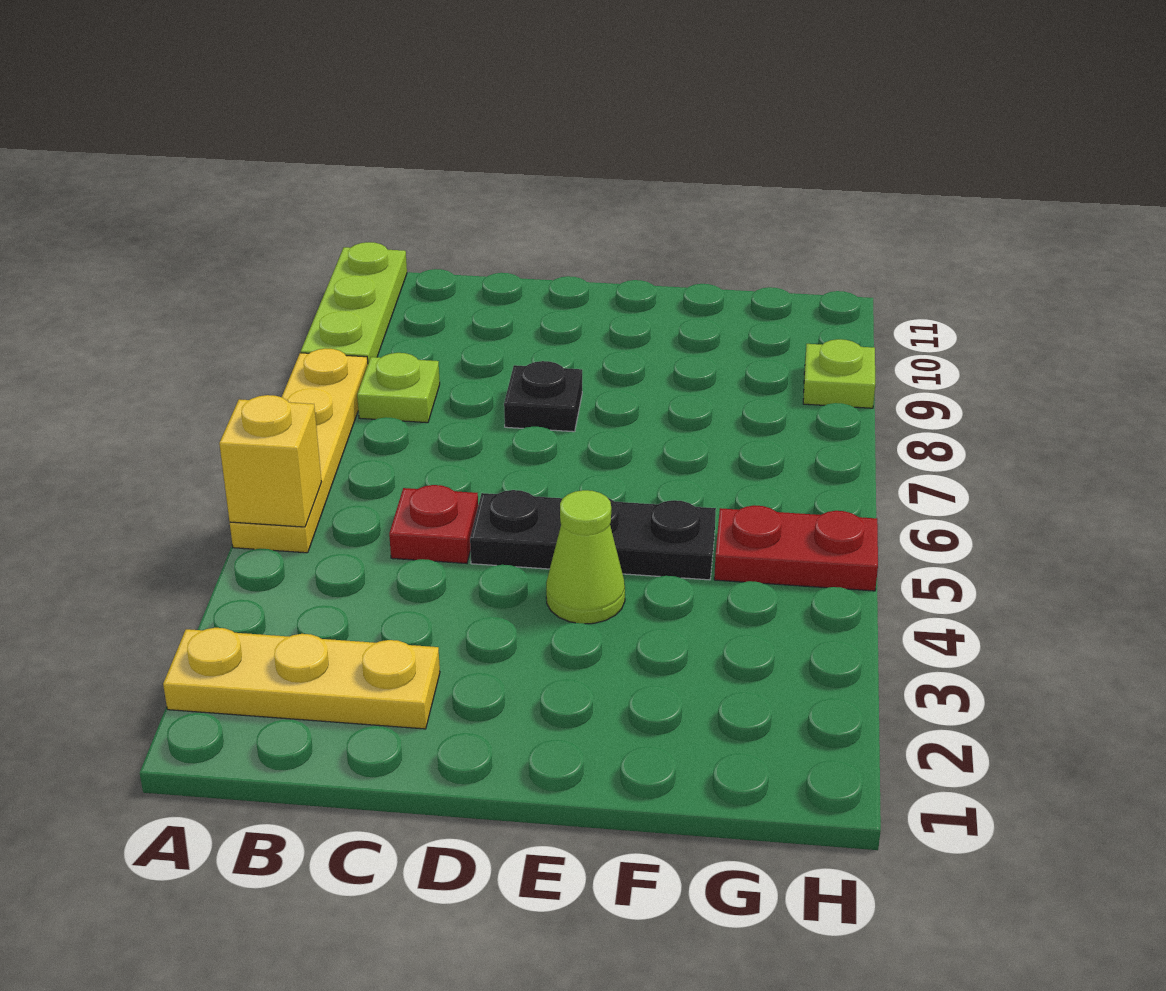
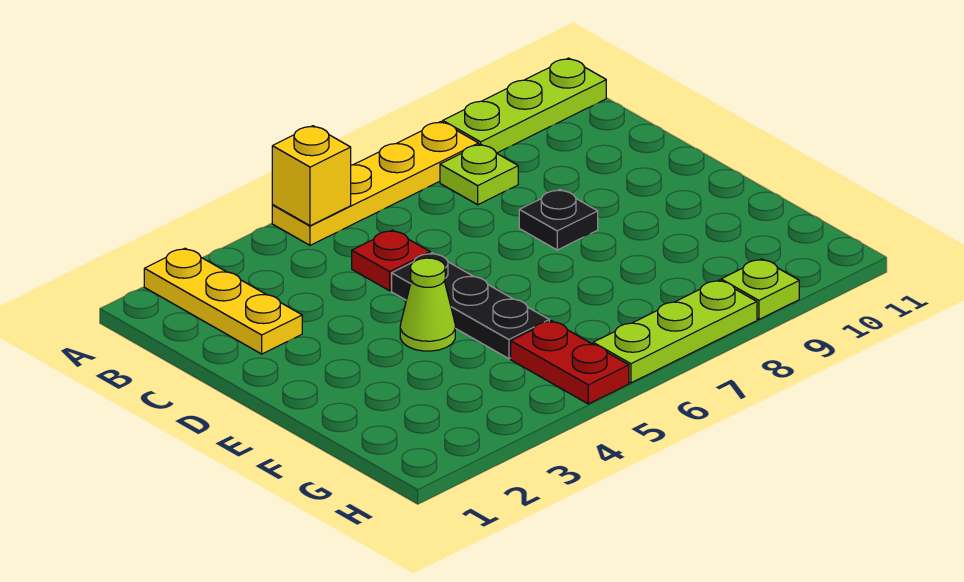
none -> lime 1x3 plate [593,280,757,383]

